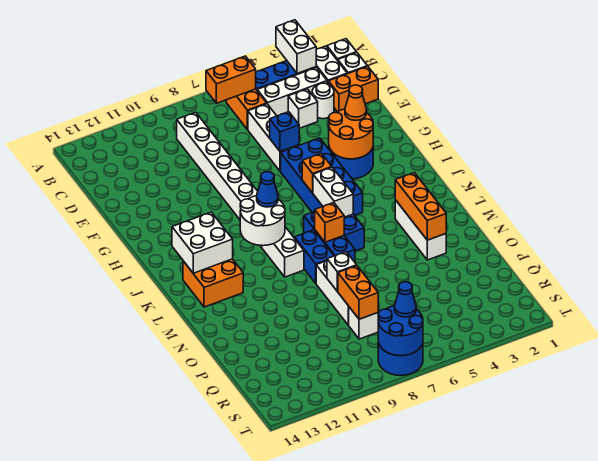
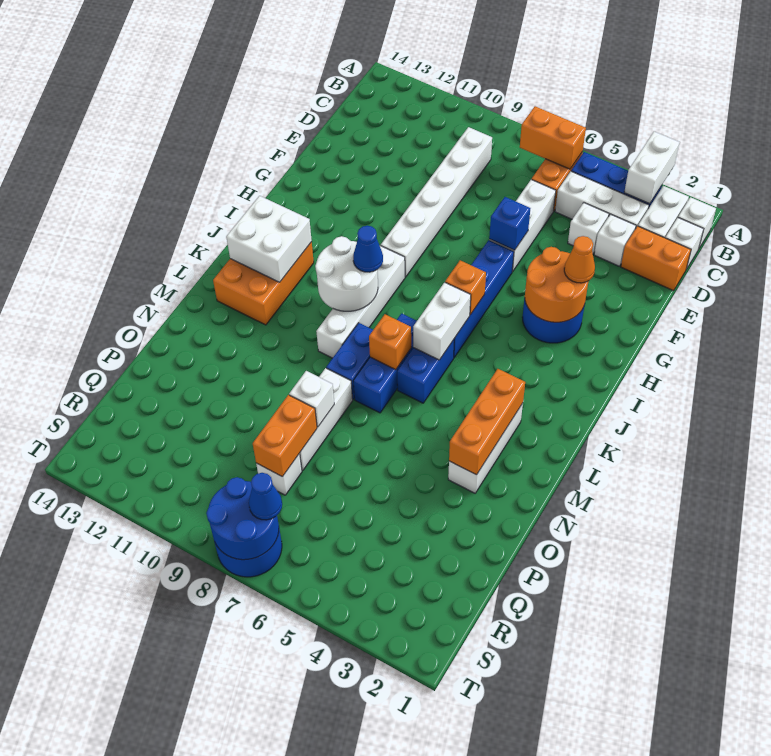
white 1x1 round brick [312,83,334,119] -> white 1x1 brick [594,214,636,266]
blue 2x4 brick [281,138,363,215] -> blue 1x4 brick [454,240,514,357]
orange 2x2 brick [183,259,243,307] -> orange 2x3 brick [213,242,314,325]

